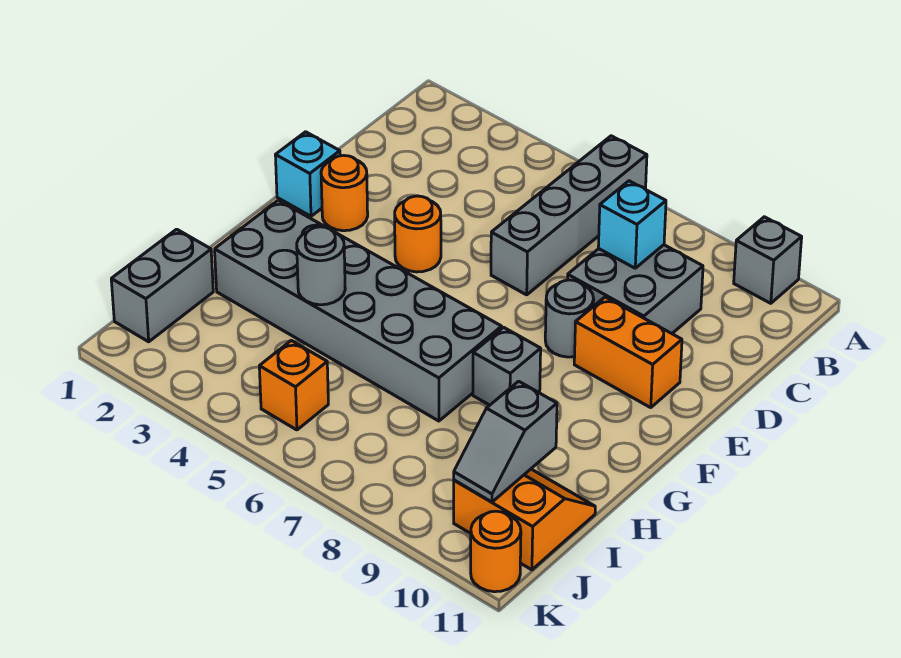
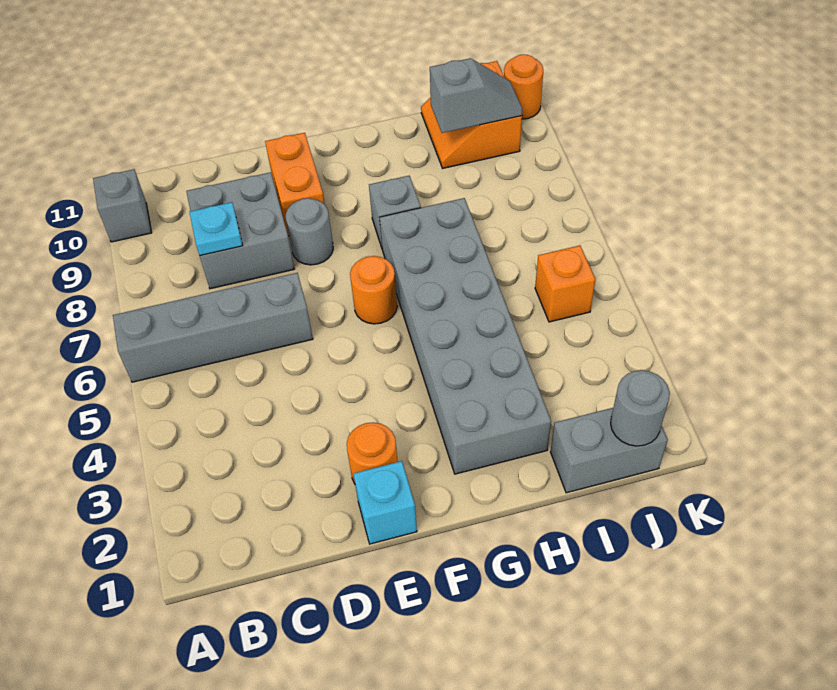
cyan 1x1 brick [598,181,666,268] -> cyan 1x1 plate [190,202,243,256]
orange 1x1 round brick [395,196,441,272] -> orange 1x1 round brick moved to [350,256,397,324]
grey 1x1 round brick [297,227,345,305] -> grey 1x1 round brick moved to [611,370,670,446]

